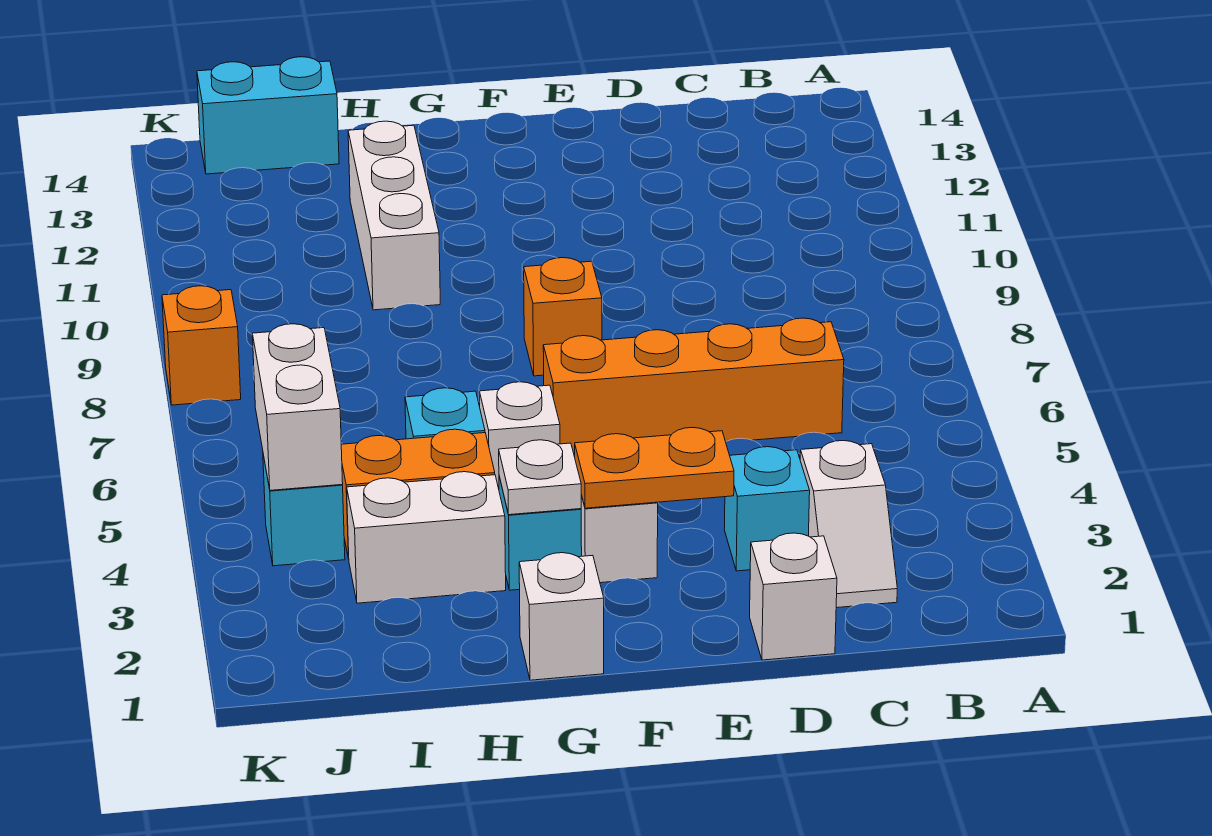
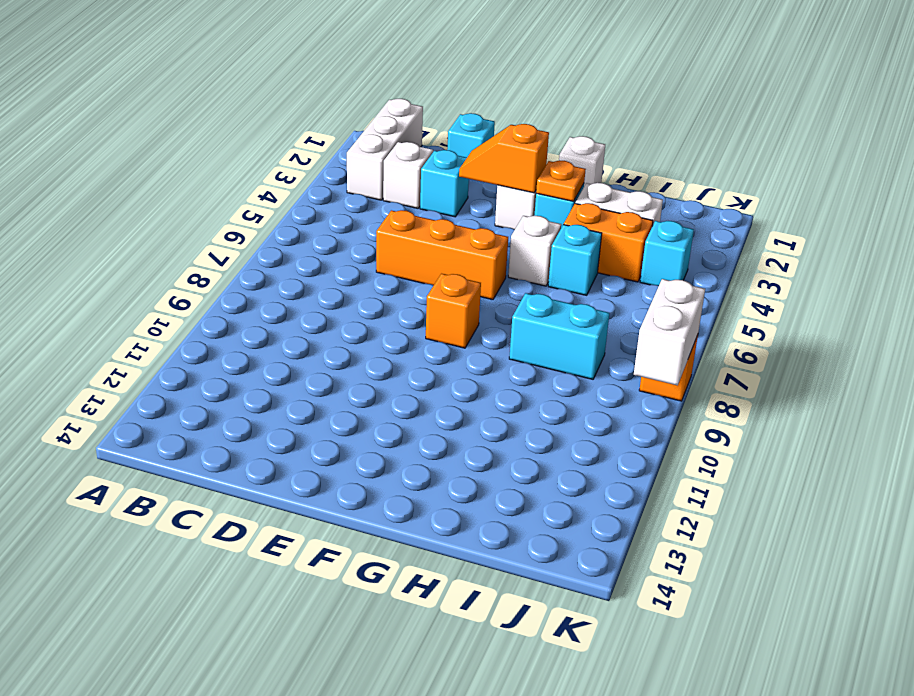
orange 1x4 brick [543,318,844,455] -> orange 1x3 brick [376,210,508,300]
white 1x1 brick [750,533,837,660] -> cyan 1x1 brick [447,113,495,157]
orange 1x2 plate [575,428,734,508] -> orange 1x2 slope [459,124,549,193]
white 1x1 plate [499,440,581,515] -> orange 1x1 plate [536,160,586,201]
white 1x3 brick [348,121,440,310] -> white 1x3 brick moved to [347,99,423,200]
cyan 1x2 brick [197,57,339,174] -> cyan 1x2 brick moved to [509,293,609,379]
white 1x2 brick [253,324,343,490] -> white 1x2 brick moved to [634,279,705,385]

